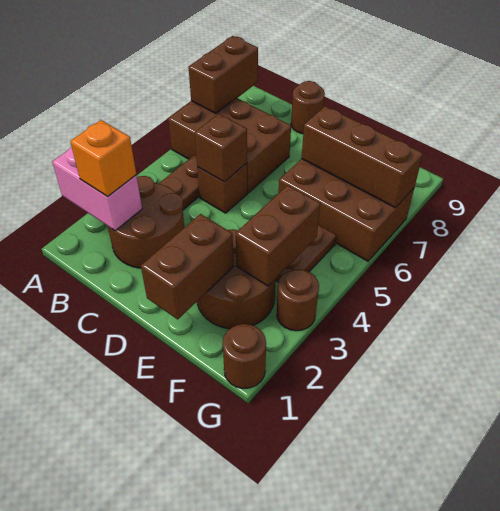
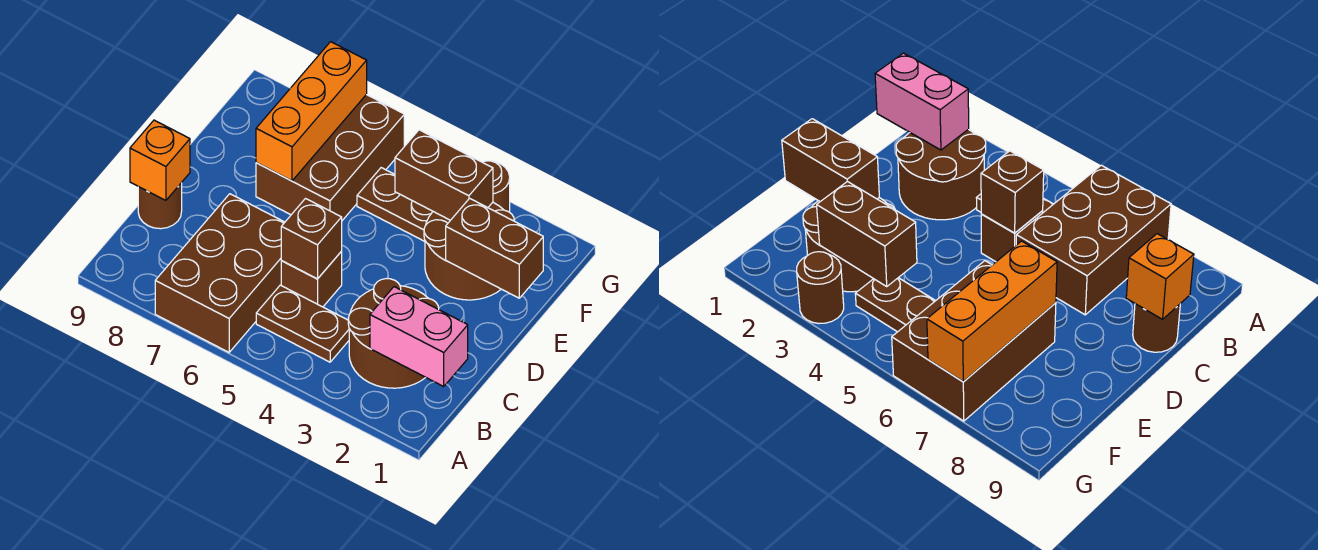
pink 1x2 brick [52,147,142,231] -> pink 1x2 brick turned to [370,287,468,386]
brown 1x2 brick [189,36,258,114] -> none
orange 1x1 brick [70,120,136,197] -> orange 1x1 brick moved to [130,120,190,200]
brown 1x3 brick [302,106,423,208] -> orange 1x3 brick [256,42,367,181]
brown 1x1 round brick [223,324,266,389] -> none

